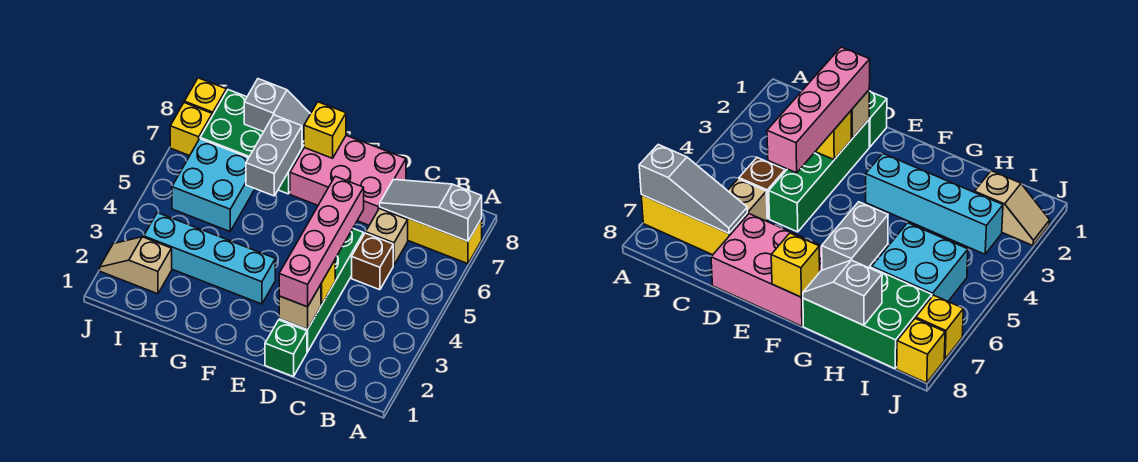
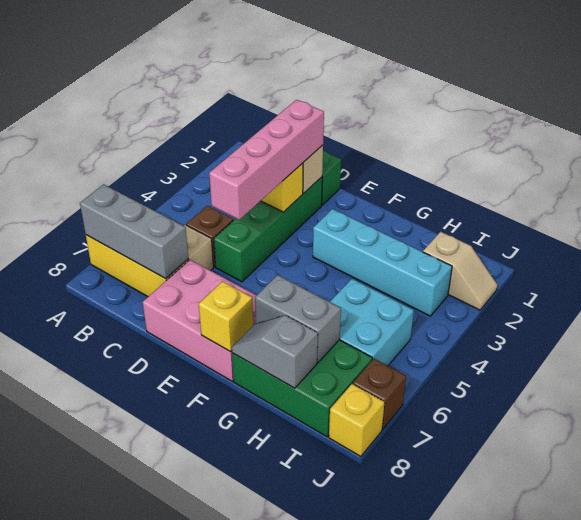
grey 1x3 slope [380,179,482,241] -> grey 1x3 brick [80,184,188,279]
grey 1x2 brick [246,115,302,196] -> grey 1x2 brick turned to [255,275,341,362]
yellow 1x1 brick [170,103,212,156] -> brown 1x1 brick [353,359,406,430]

